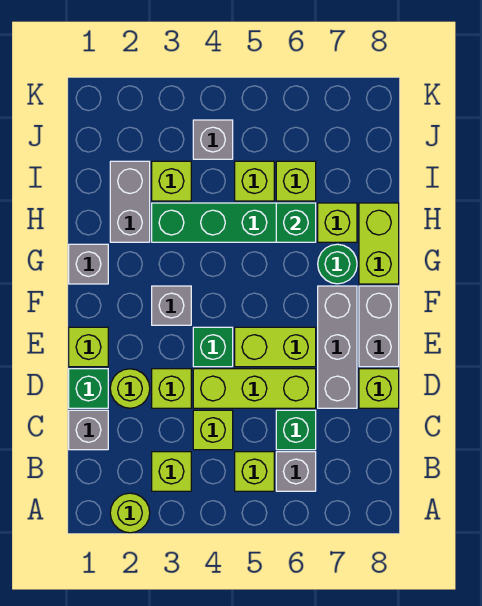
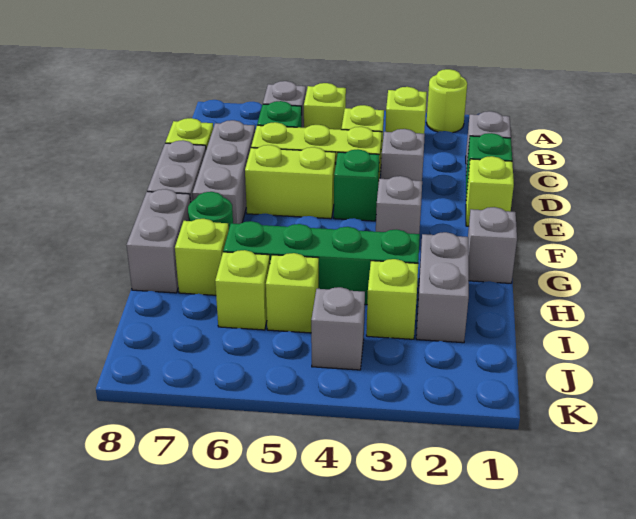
lime 1x1 round brick [110,369,150,408] -> none
lime 1x1 brick [152,369,191,408] -> grey 1x1 brick [381,129,425,181]
lime 1x2 brick [359,203,399,284] -> grey 1x2 brick [127,189,191,293]
green 1x1 brick [276,203,316,242] -> none

